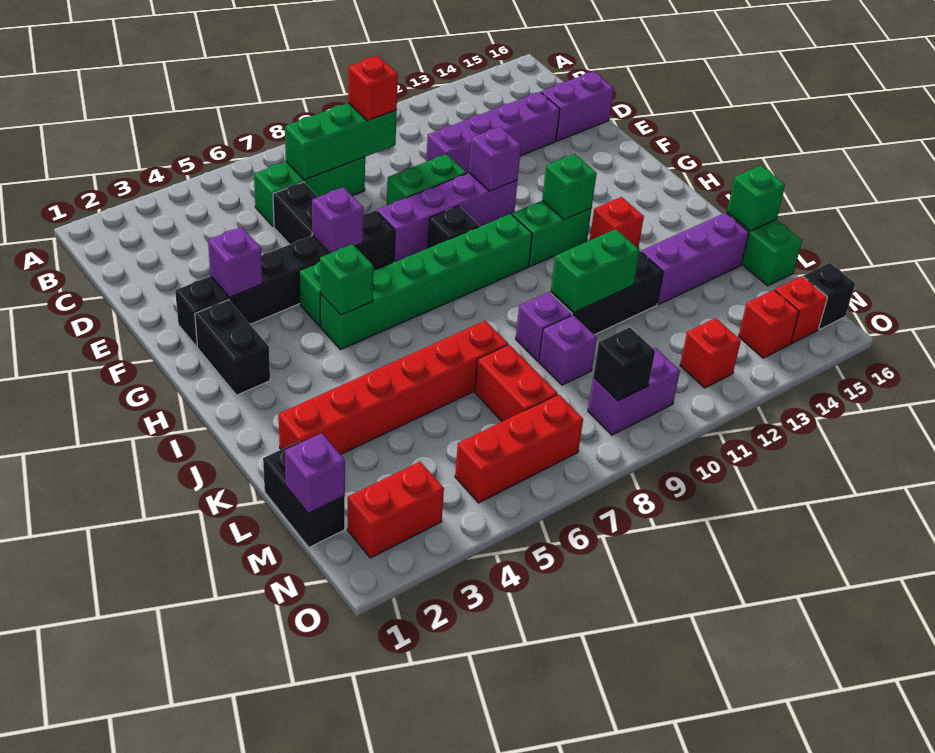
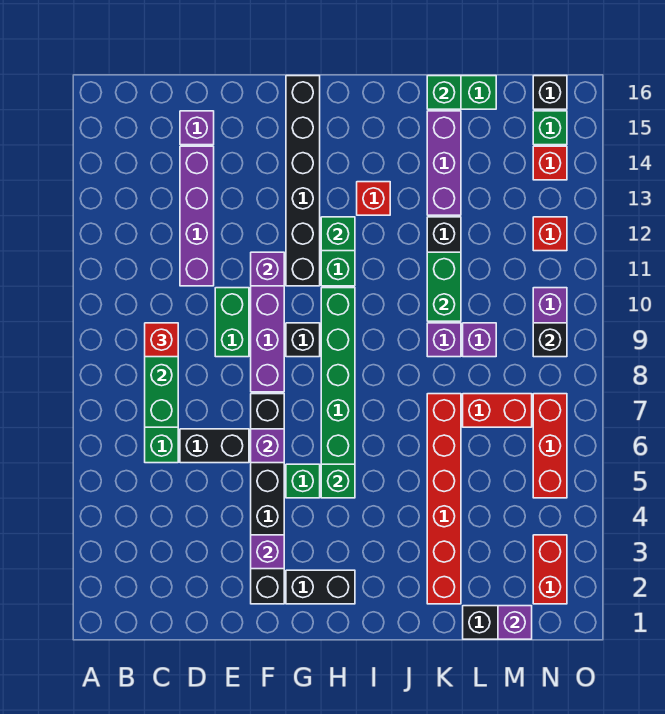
purple 1x2 brick [541,71,614,141] -> purple 1x1 brick [180,111,214,145]
none -> black 1x6 brick [286,76,320,286]
red 1x1 brick [775,276,827,344] -> green 1x1 brick [533,111,567,145]

